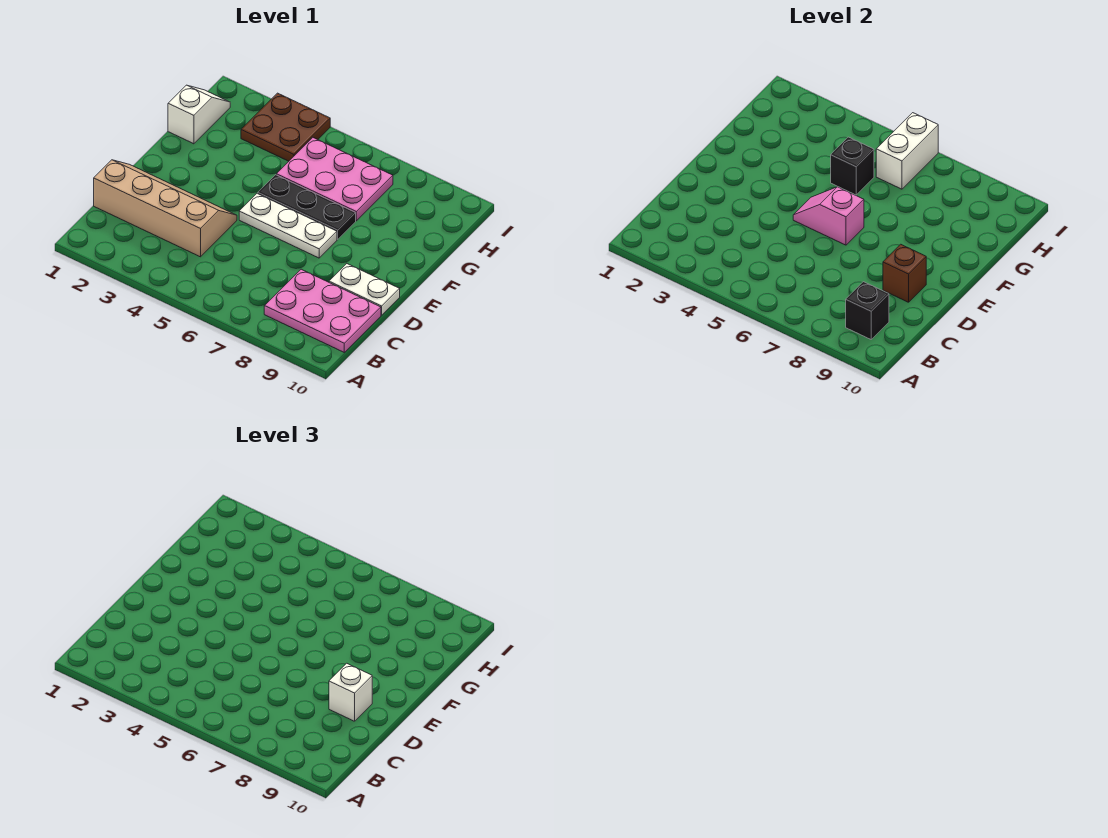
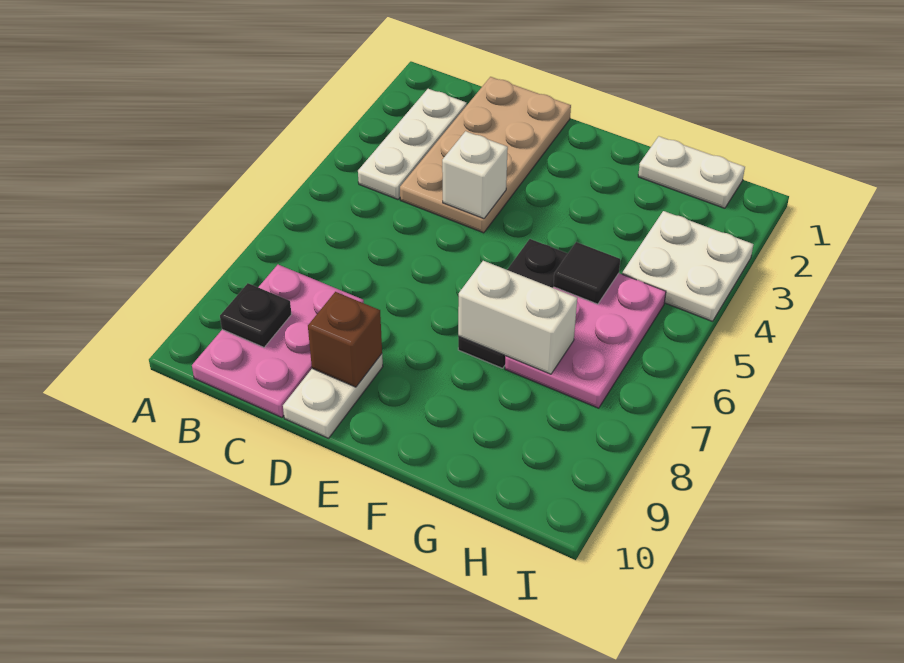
black 1x1 brick [846,282,889,339] -> black 1x1 plate [220,283,291,347]
tan 2x4 slope [94,160,237,257] -> tan 2x4 plate [400,77,571,233]
white 1x1 brick [329,663,372,721] -> white 1x1 brick moved to [442,131,508,219]
white 1x3 plate [239,194,337,258] -> white 1x3 plate moved to [358,89,467,199]
pink 1x2 slope [793,187,864,245] -> none
white 1x2 slope [168,85,230,144] -> white 1x2 plate [638,136,745,208]
black 1x1 brick [831,137,874,195] -> black 1x1 tile [553,242,620,304]
brown 2x2 plate [241,93,330,161] -> white 2x2 plate [622,211,753,321]
white 1x2 brick [876,113,938,189] -> white 1x2 brick moved to [458,261,577,374]

